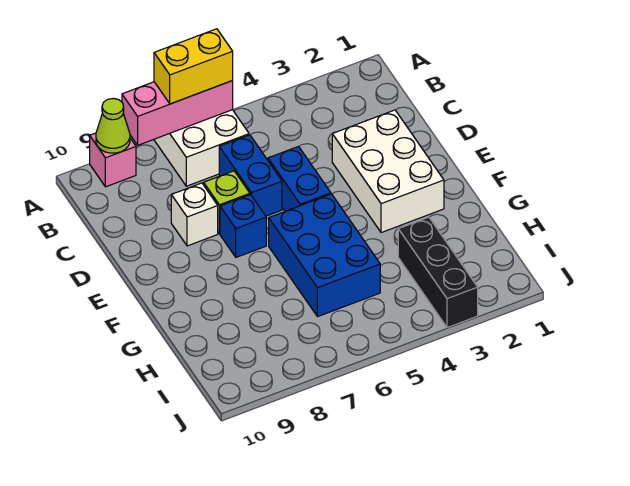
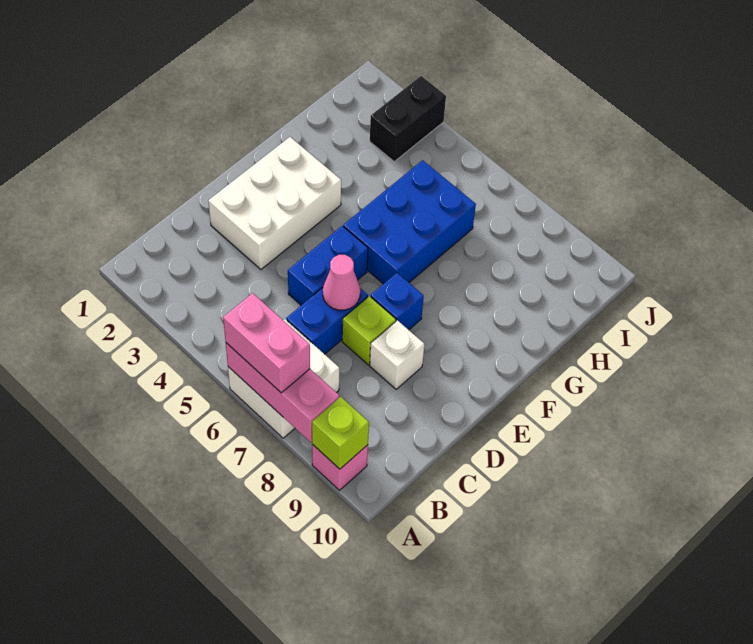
yellow 1x2 brick [154,29,233,104] -> pink 1x2 brick [223,293,310,393]
lime 1x1 cone [96,98,130,153] -> lime 1x1 brick [312,397,369,469]
none -> pink 1x1 cone [323,255,360,310]
black 1x3 brick [398,217,478,328] -> black 1x2 brick [370,76,446,162]

